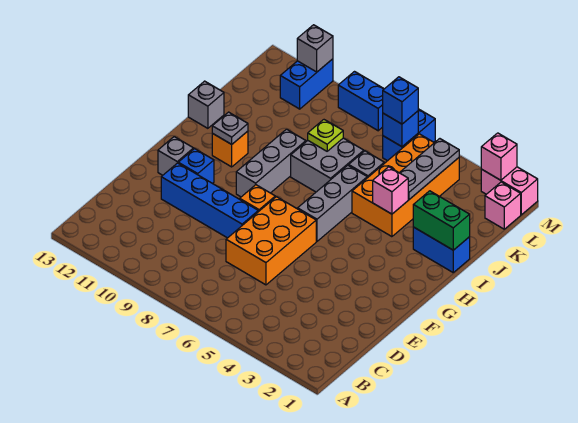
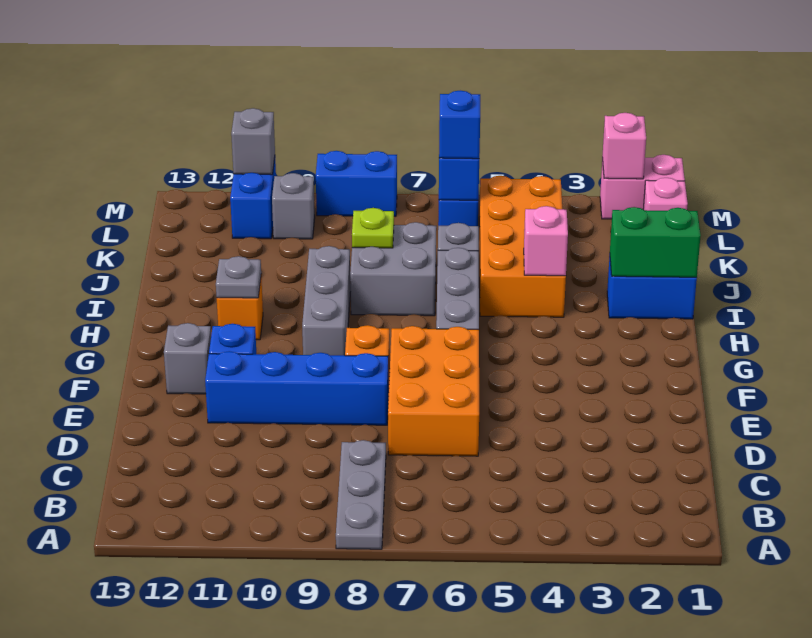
grey 1x1 brick [188,81,224,128] -> grey 1x1 brick moved to [272,173,315,239]
grey 1x3 plate [400,139,459,199] -> grey 1x3 plate moved to [336,440,386,549]

